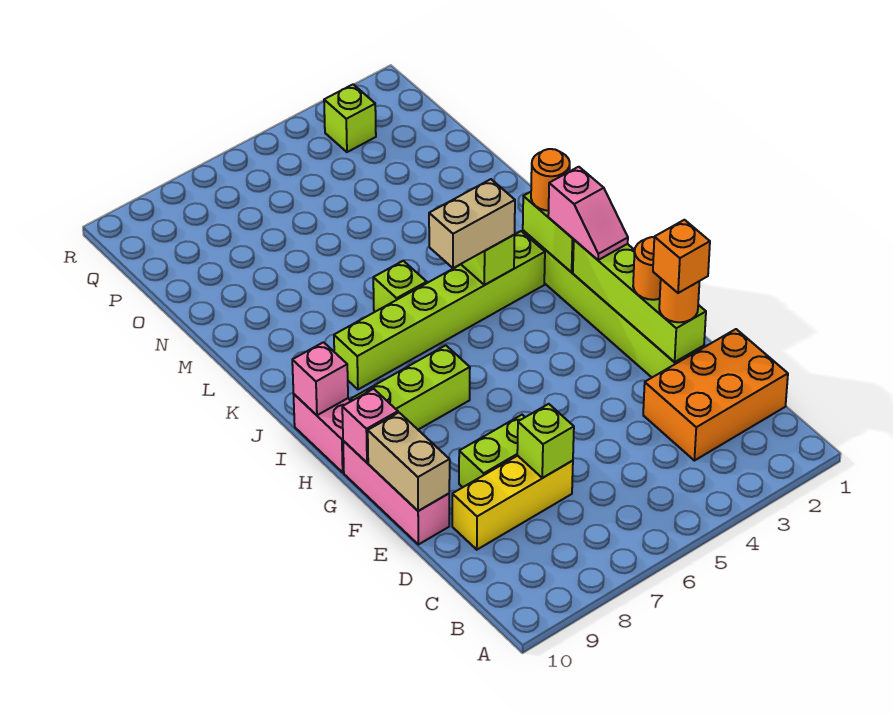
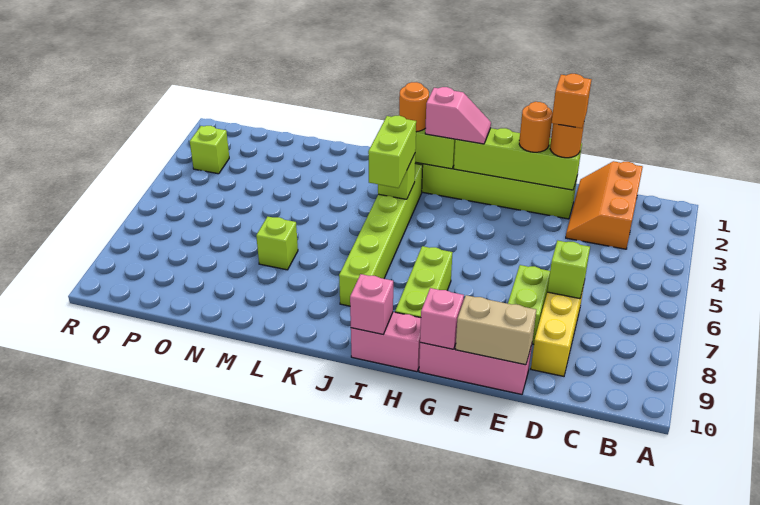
orange 2x3 brick [643,329,788,461] -> orange 2x3 slope [566,161,643,249]
tan 1x2 brick [429,179,515,268] -> lime 1x2 brick [368,116,416,188]
lime 1x1 brick [373,261,427,312] -> lime 1x1 brick moved to [256,217,298,270]

